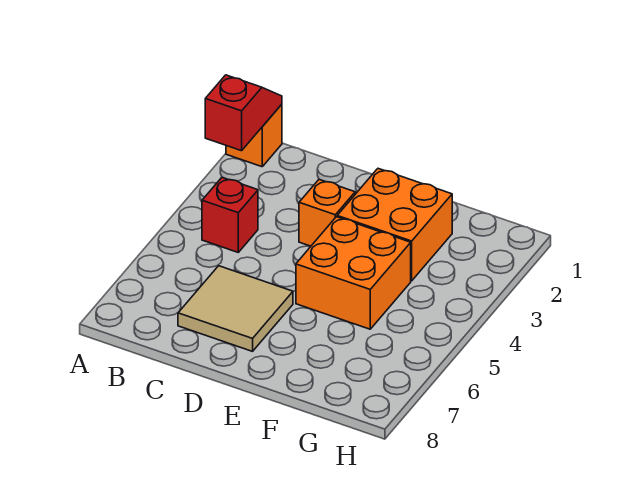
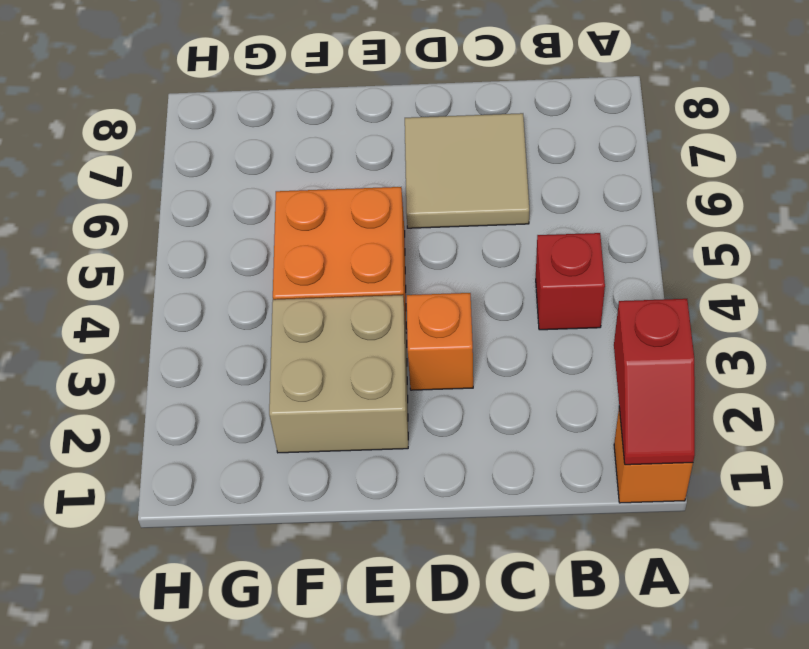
orange 2x2 brick [337,169,452,281] -> tan 2x2 brick [269,295,408,453]

